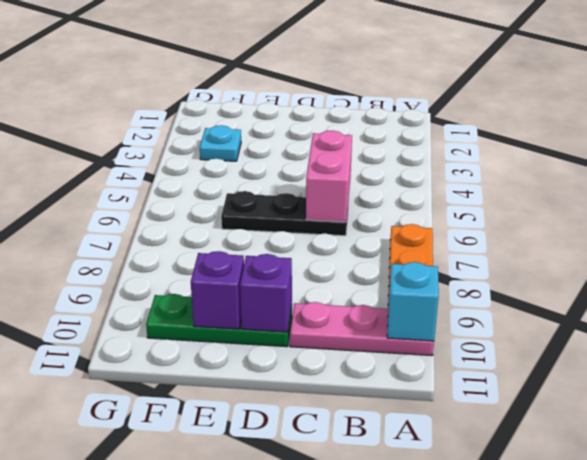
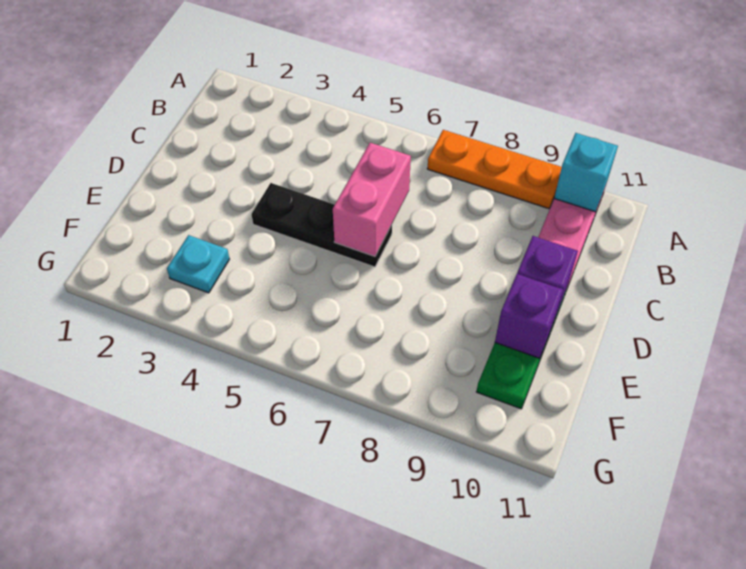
pink 1x2 brick [306,131,352,222] -> pink 1x2 brick turned to [333,143,411,257]
black 1x3 plate [221,191,349,236] -> black 1x3 plate turned to [252,183,392,267]

